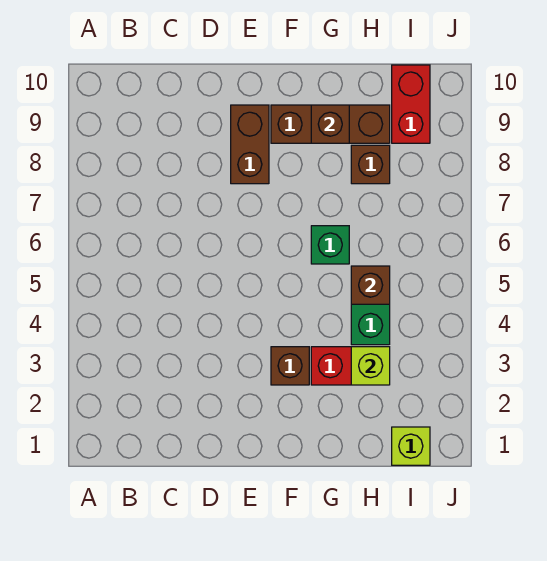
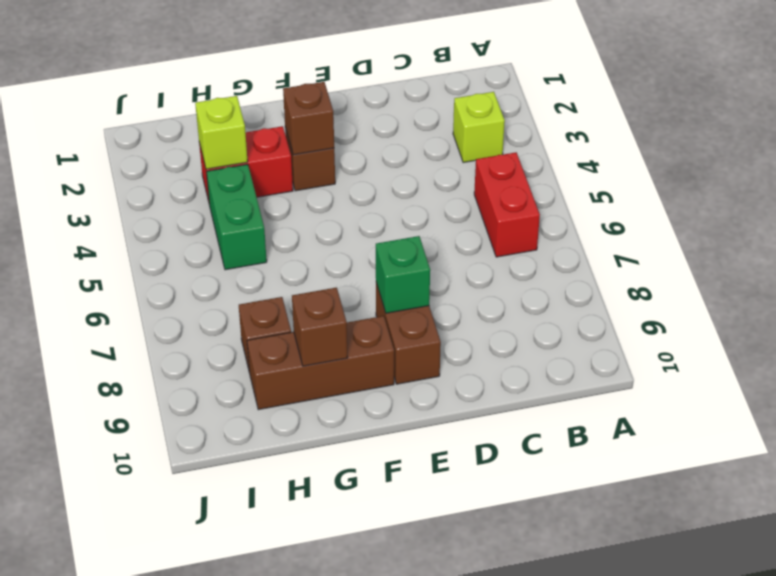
green 1x1 brick [311,226,349,264] -> green 1x1 brick moved to [376,236,430,313]
brown 1x1 brick [351,266,390,304] -> brown 1x1 brick moved to [283,82,334,155]
lime 1x1 brick [392,427,430,465] -> lime 1x1 brick moved to [453,92,505,163]
red 1x2 brick [392,65,430,143] -> red 1x2 brick moved to [474,152,540,257]

